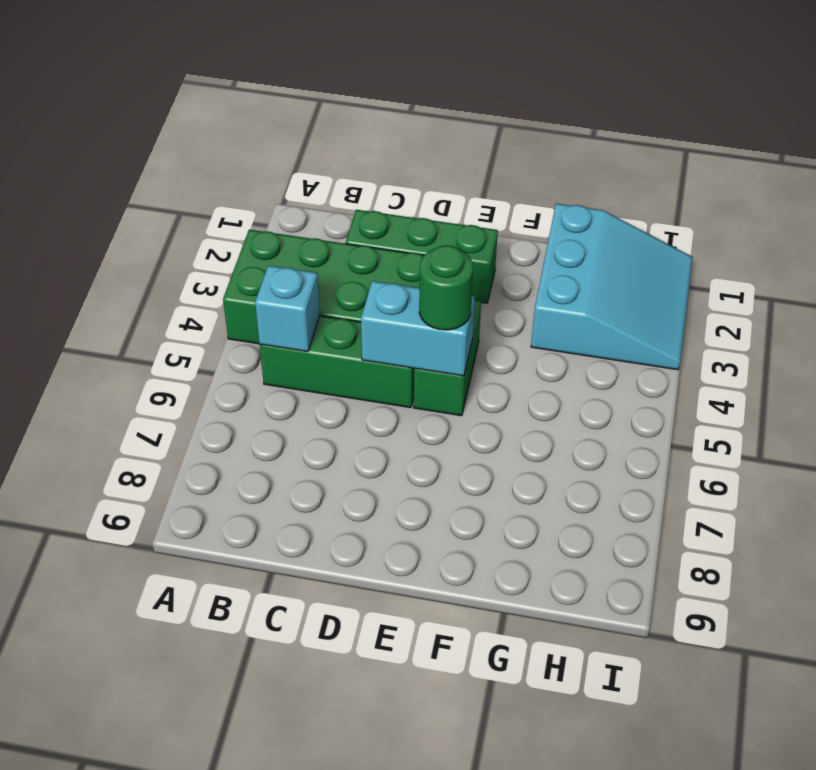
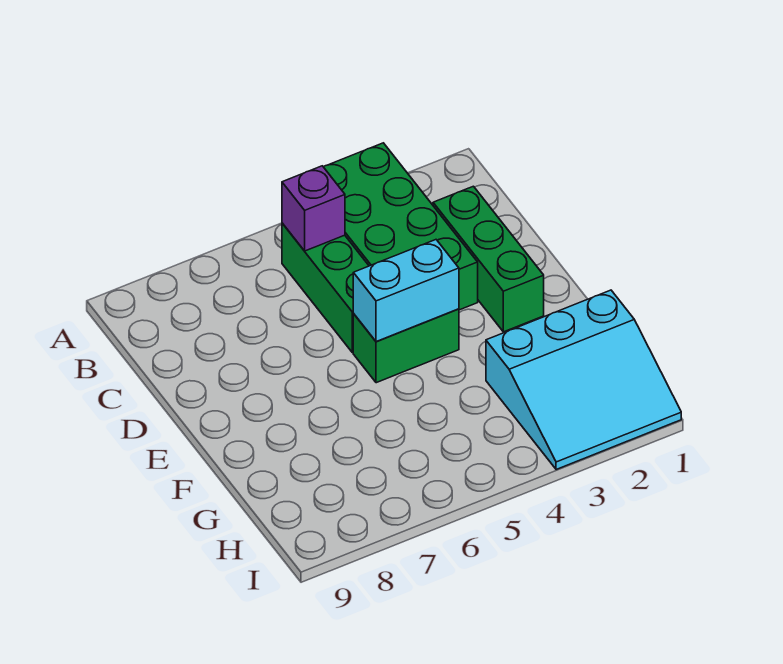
cyan 1x1 brick [255,265,320,352] -> purple 1x1 brick [282,166,345,251]
cyan 1x2 brick [361,281,475,376] -> cyan 1x2 brick turned to [353,240,459,342]
green 1x1 round brick [419,245,473,330] -> none

